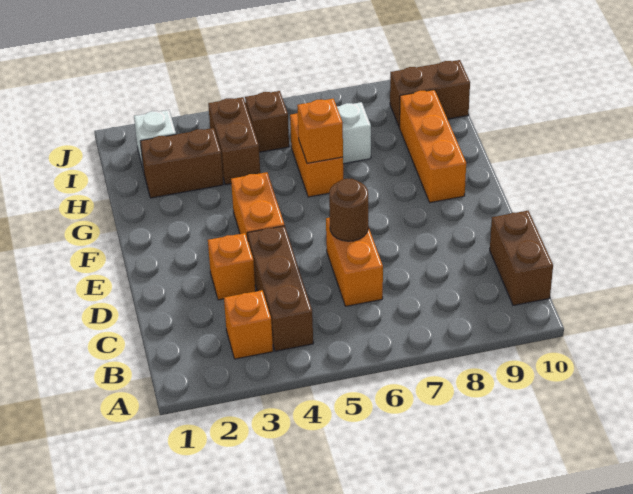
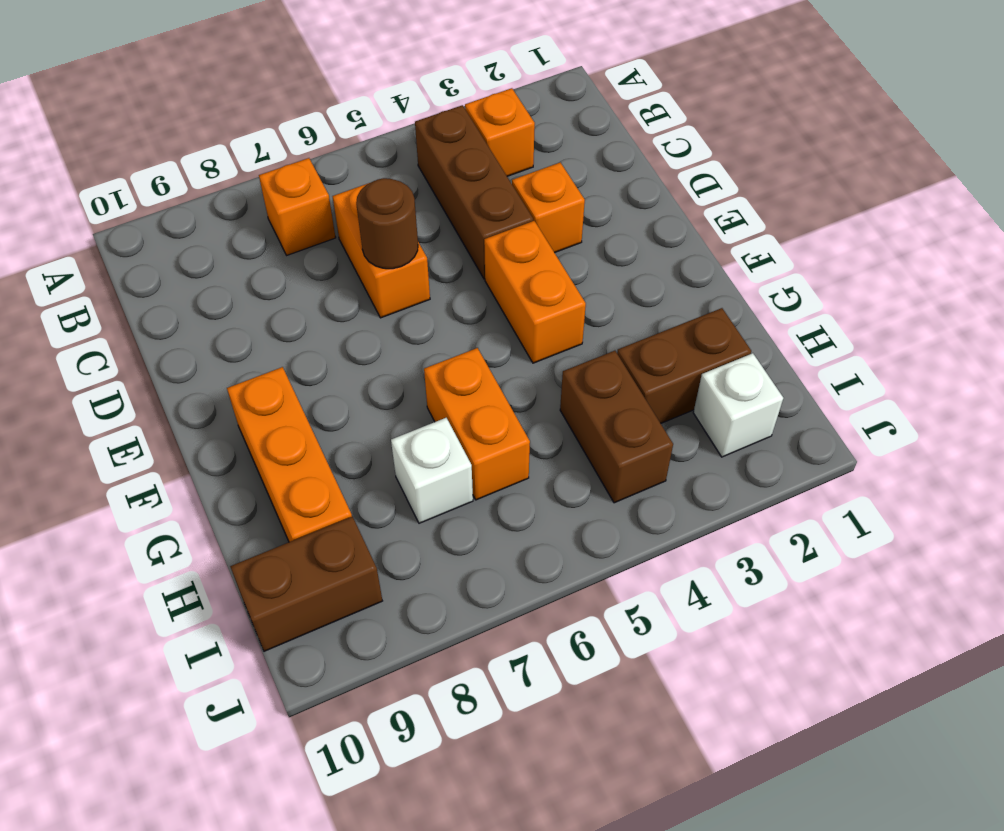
brown 1x2 brick [490,211,553,305] -> none
orange 1x1 brick [297,99,343,163] -> orange 1x1 brick moved to [259,158,336,255]
brown 1x1 brick [245,91,289,152] -> none

